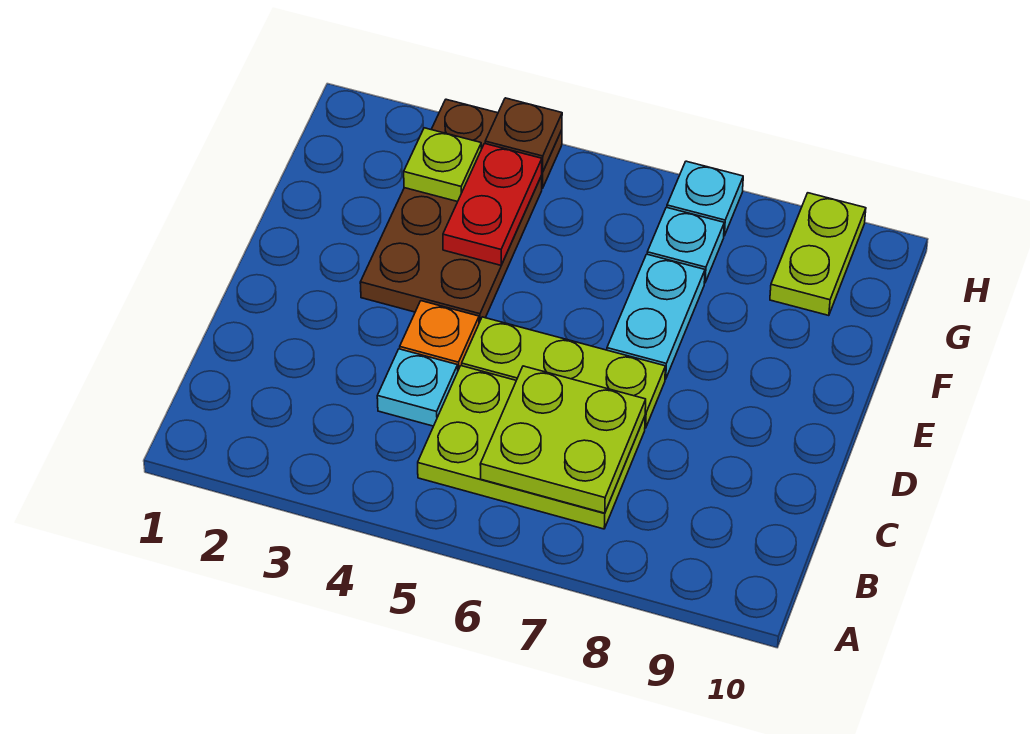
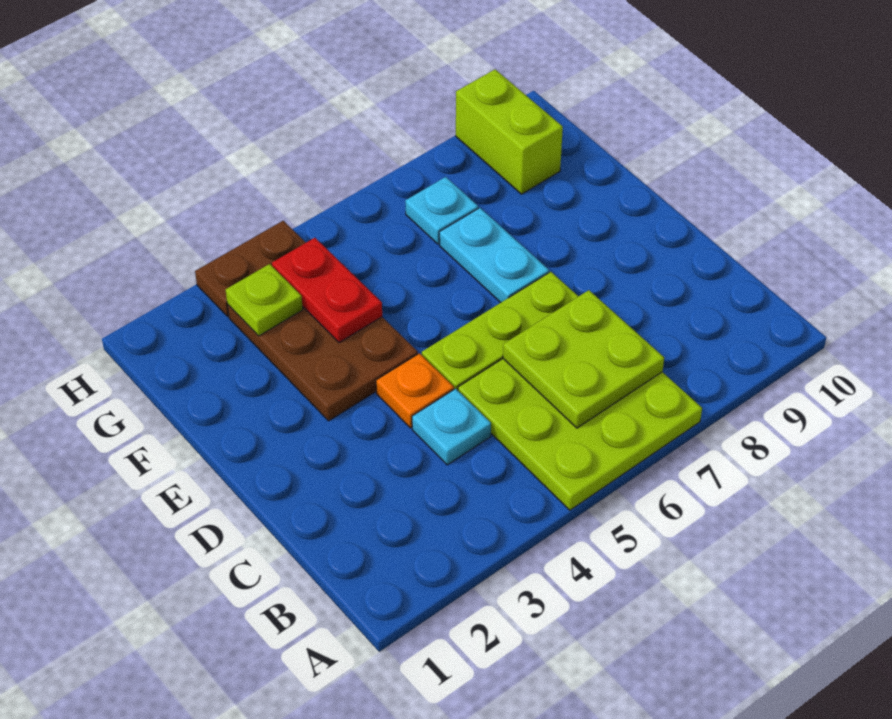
lime 2x3 plate [418,366,645,529] -> lime 3x3 plate [458,359,702,510]
lime 1x2 plate [770,193,866,316] -> lime 1x2 brick [456,69,563,194]
brown 1x1 plate [485,98,562,172] -> none
cyan 1x1 plate [667,161,743,236] -> none

